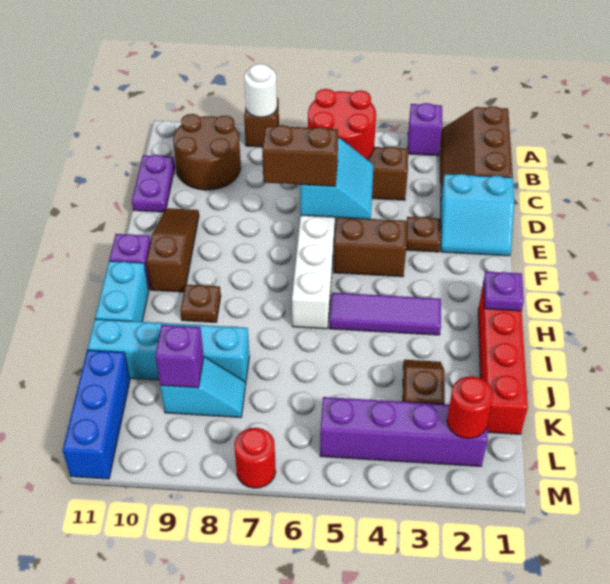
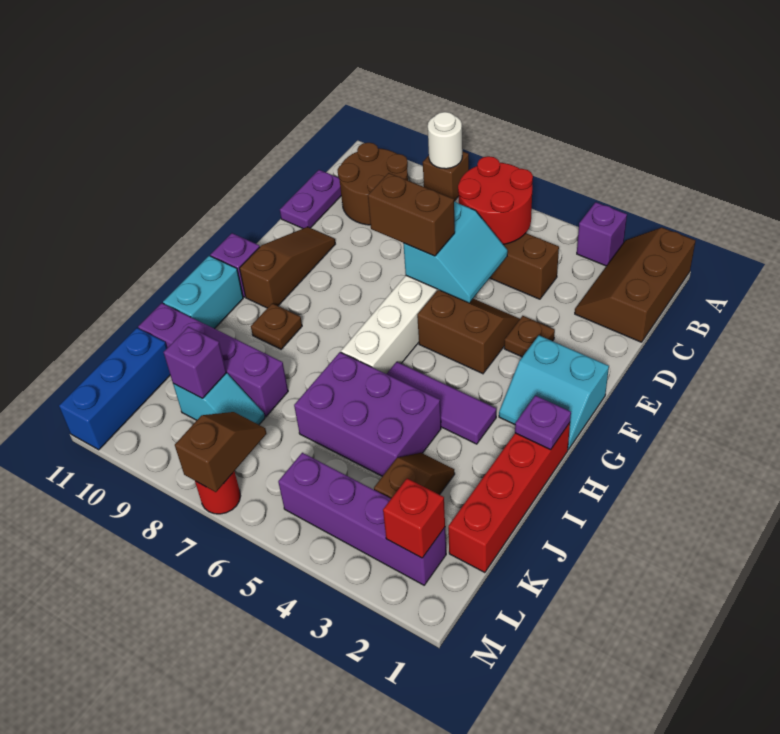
cyan 2x2 slope [441,174,514,256] -> cyan 2x2 slope moved to [499,335,609,450]
none -> purple 2x3 brick [294,352,441,476]
cyan 1x4 brick [88,319,249,385] -> purple 1x4 brick [138,303,288,417]
red 1x1 round brick [447,376,493,439] -> red 1x1 brick [383,478,445,558]
none -> brown 1x2 slope [175,412,267,492]

